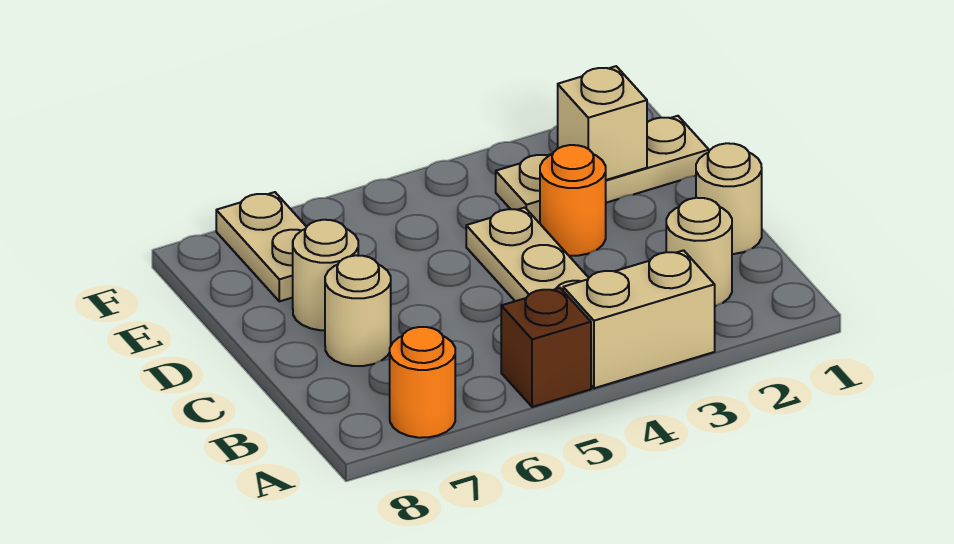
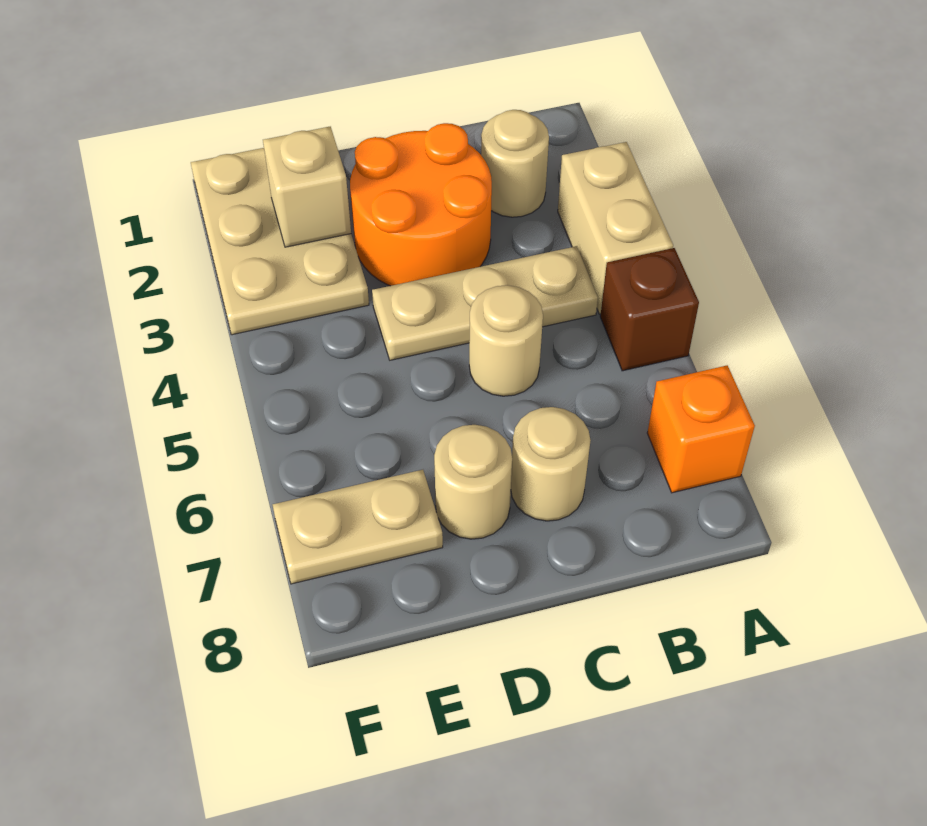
orange 1x1 round brick [390,327,455,438] -> orange 1x1 brick [647,365,755,493]
tan 1x1 round brick [696,143,762,254] -> tan 1x1 round brick moved to [469,285,543,396]
orange 1x1 round brick [540,145,606,256] -> orange 2x2 round brick [350,123,492,286]
tan 1x3 plate [496,116,709,223] -> tan 2x3 plate [191,148,369,335]

